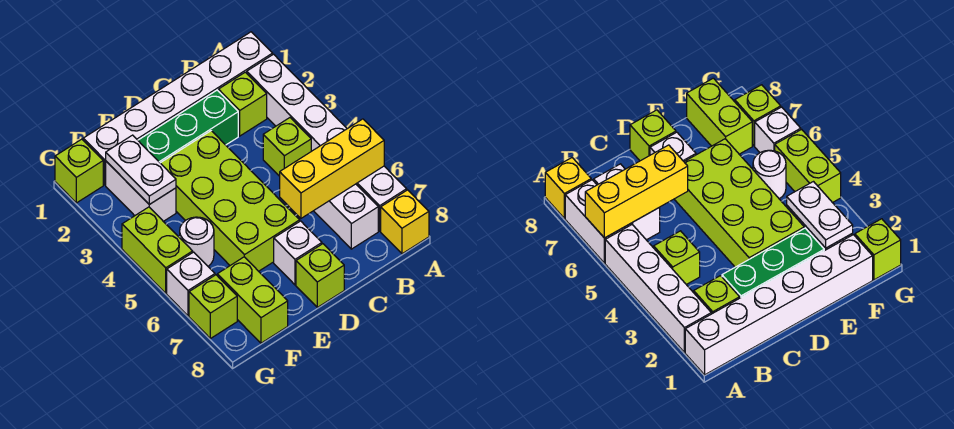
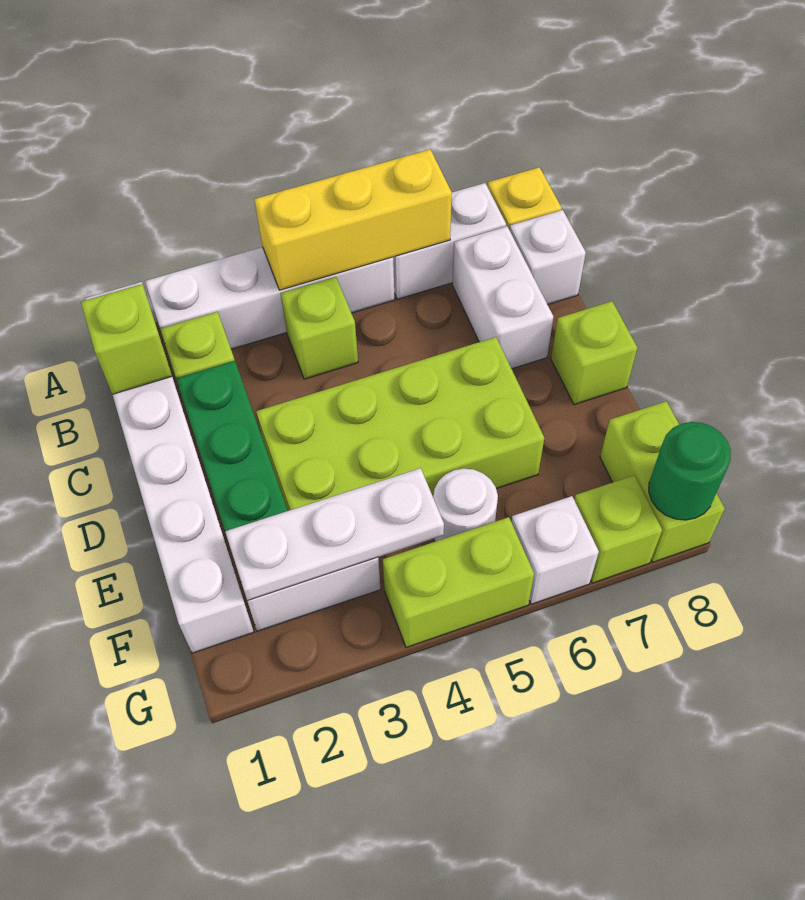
yellow 1x3 brick [280,119,384,218] -> yellow 1x3 brick turned to [254,149,452,290]
white 1x2 brick [314,184,378,249] -> white 1x2 brick turned to [452,226,553,369]
white 1x1 brick [274,221,322,285] -> white 1x1 brick moved to [510,210,586,305]
white 1x2 plate [106,135,176,204] -> white 1x3 plate [225,468,444,601]
lime 1x2 brick [217,257,288,343] -> lime 1x2 brick turned to [600,401,725,562]
lime 1x1 brick [55,139,103,203] -> lime 1x1 brick moved to [81,284,172,394]
none -> green 1x1 round brick [649,422,731,520]

